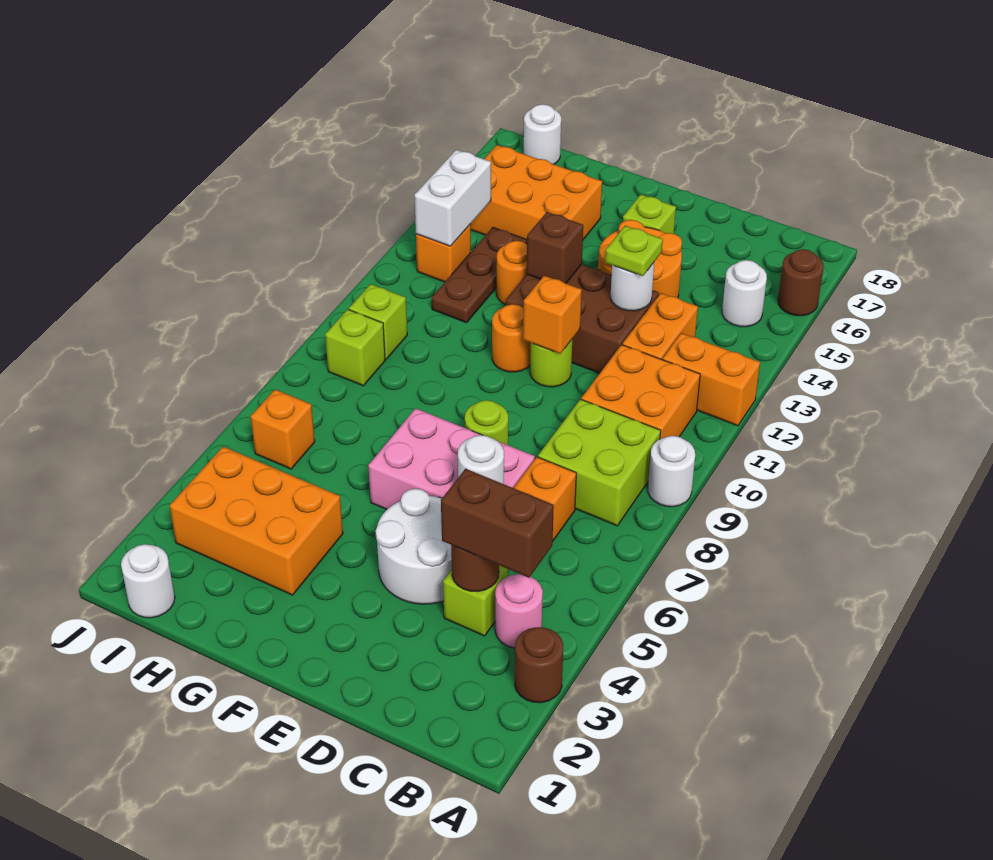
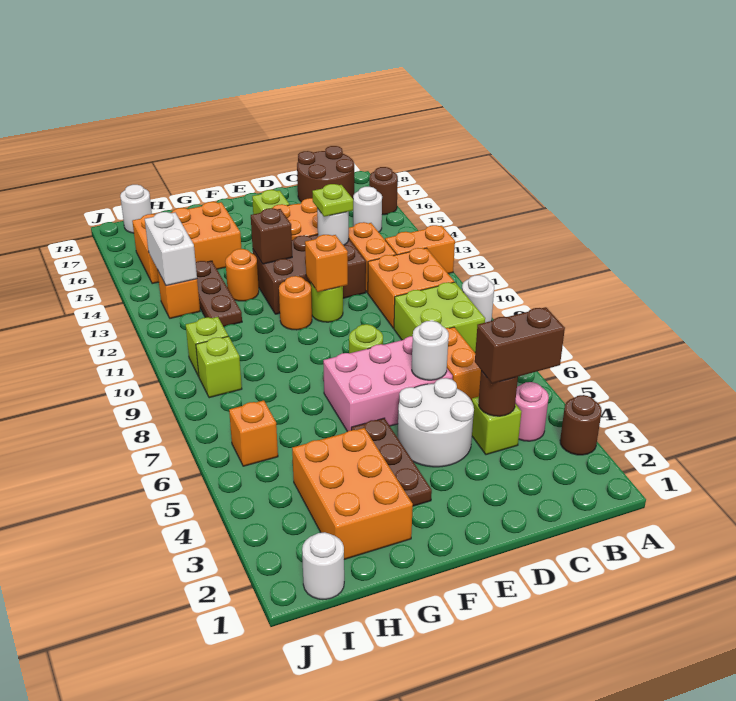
none -> brown 2x2 round brick [297,146,354,202]
none -> brown 1x3 plate [351,418,432,506]
orange 2x3 brick [170,447,343,595] -> orange 2x3 brick turned to [292,428,413,559]

